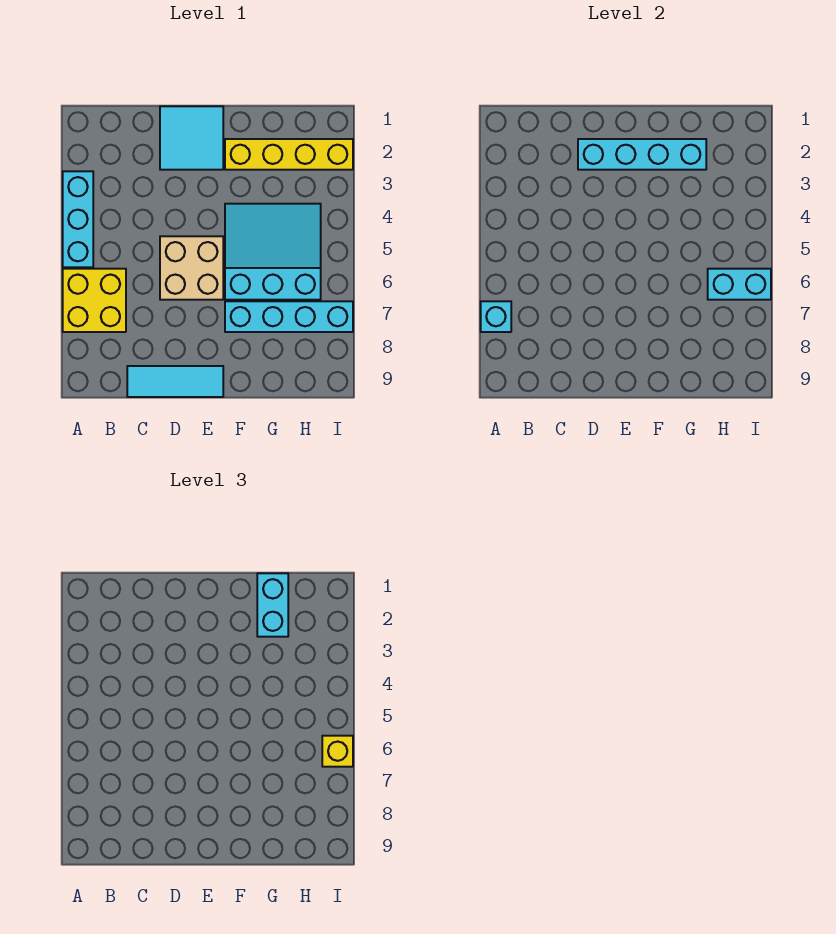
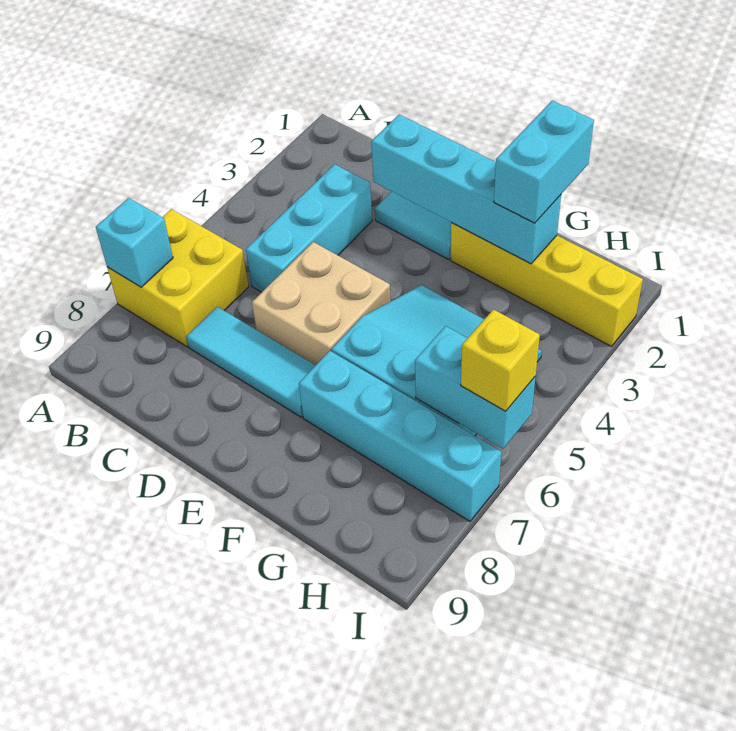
cyan 1x3 brick [63,171,93,267] -> cyan 1x3 brick moved to [246,164,372,292]
cyan 1x3 tile [127,366,223,397] -> cyan 1x3 tile moved to [186,307,316,417]

